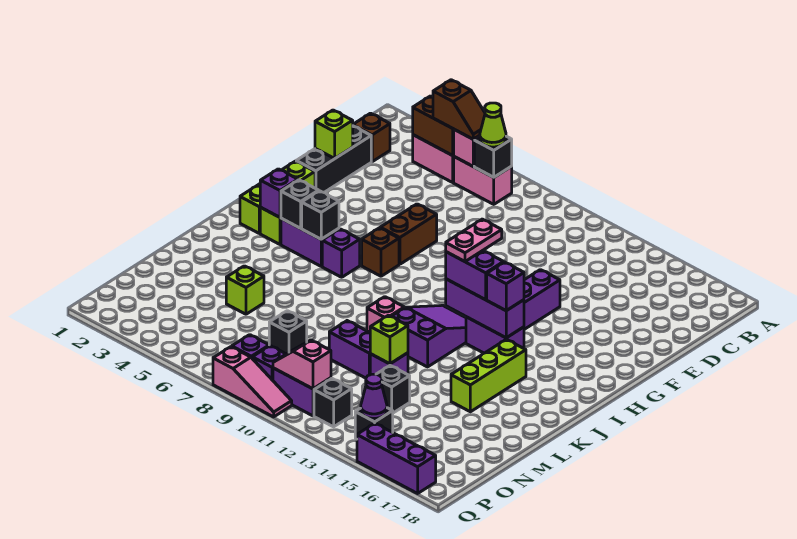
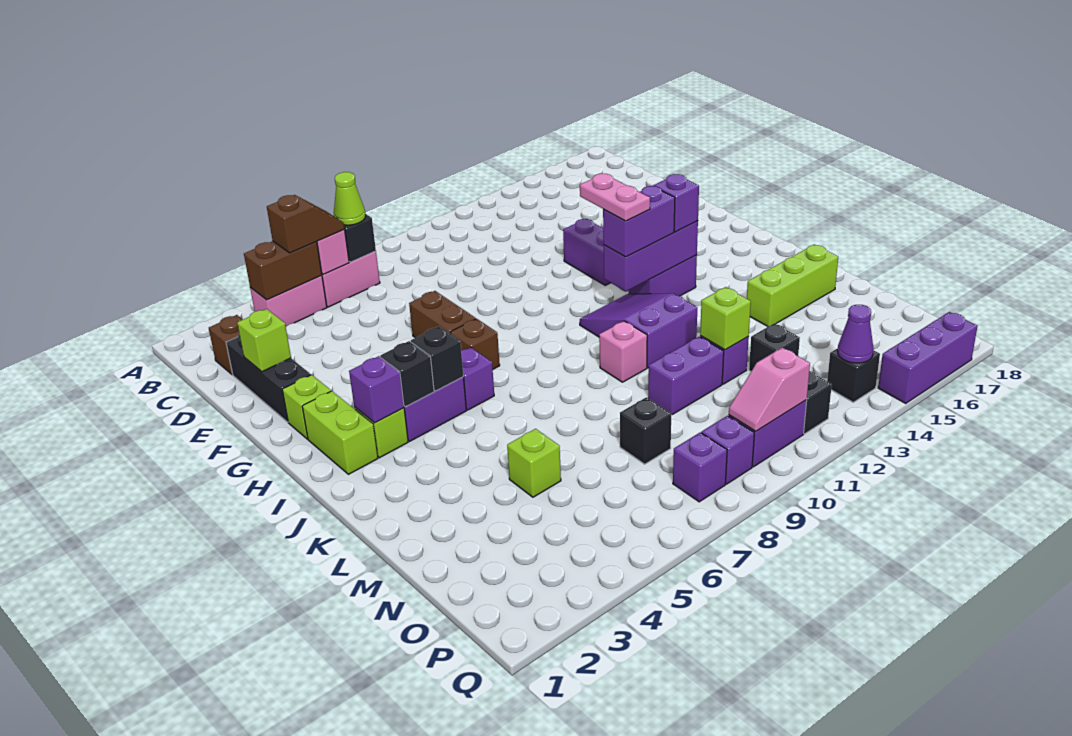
lime 1x3 brick [451,339,526,412] -> lime 1x3 brick turned to [747,245,838,326]
pink 1x3 slope [213,347,292,417] -> none

